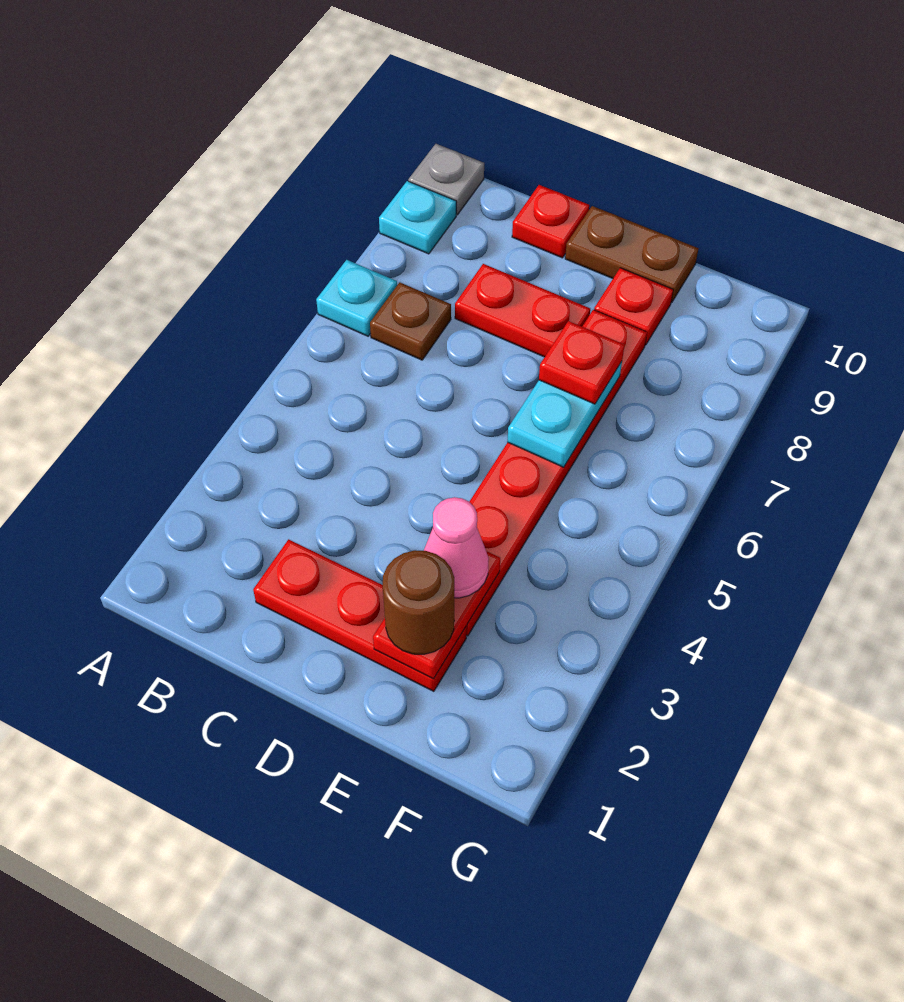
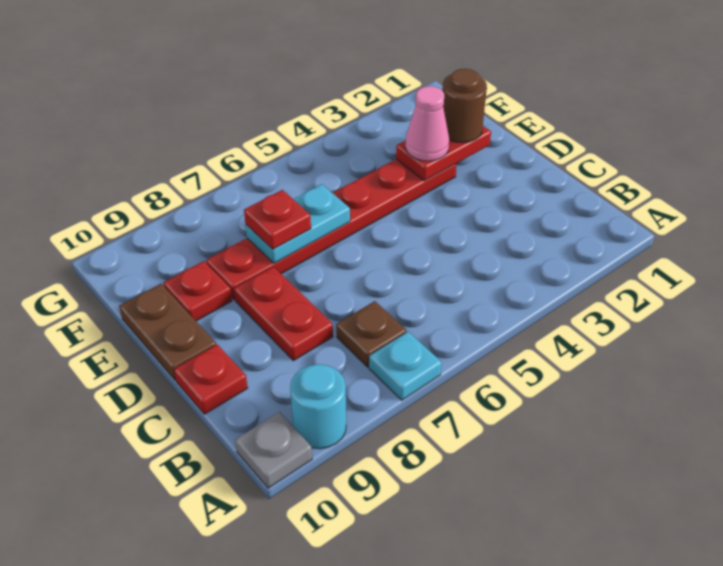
cyan 1x1 plate [379,181,456,254] -> cyan 1x1 round brick [290,364,346,449]
red 1x3 plate [253,539,467,691] -> none

